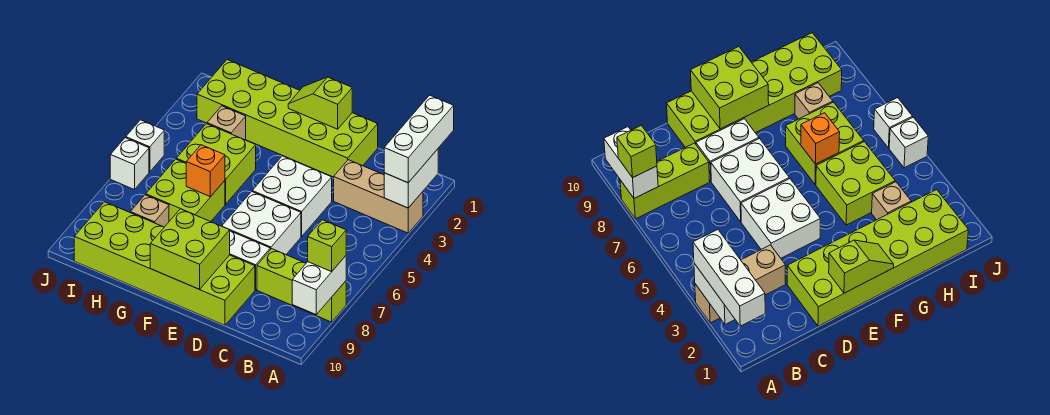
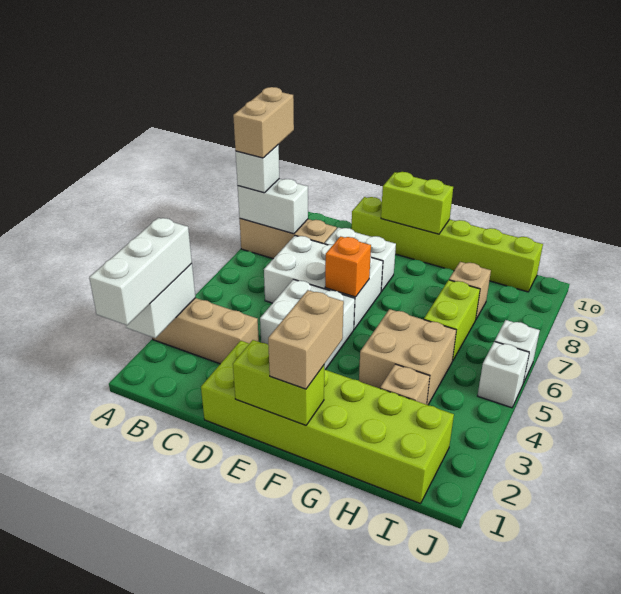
lime 1x3 brick [257,249,346,322] -> tan 1x3 brick [240,219,337,259]
white 1x2 brick [292,256,346,314] -> white 1x2 brick turned to [238,179,308,234]
lime 1x1 brick [308,220,346,272] -> white 1x1 brick [236,144,279,193]
none -> tan 1x2 brick [233,87,294,158]
white 2x2 brick [222,192,301,254] -> white 2x3 brick [264,236,383,329]
lime 2x6 brick [74,202,255,325] -> lime 1x6 brick [352,197,543,292]
lime 1x2 slope [288,77,352,129] -> lime 1x2 brick [233,340,324,425]
lime 2x2 brick [150,209,230,289] -> lime 1x2 brick [381,172,453,234]
none -> tan 1x2 brick [268,290,344,389]
lime 2x2 brick [176,124,256,204] -> tan 2x2 brick [359,309,456,405]
lime 2x2 brick [146,159,225,222] -> lime 1x2 brick [424,280,480,361]
orange 1x1 brick [186,145,225,197] -> orange 1x1 brick moved to [325,236,371,297]

